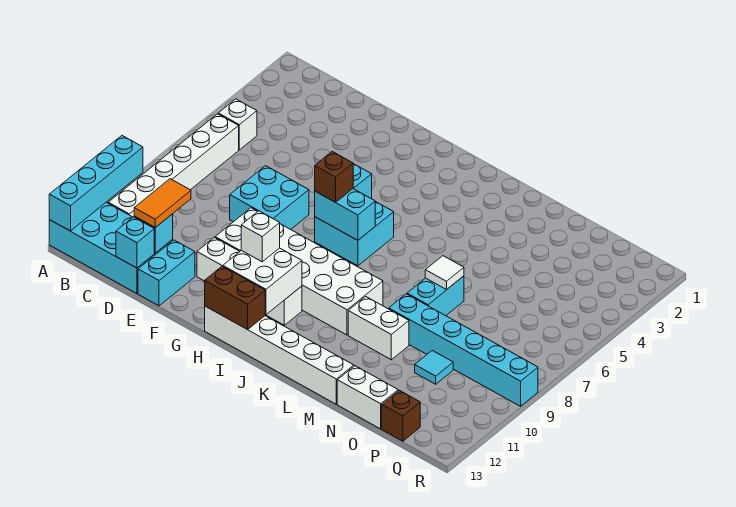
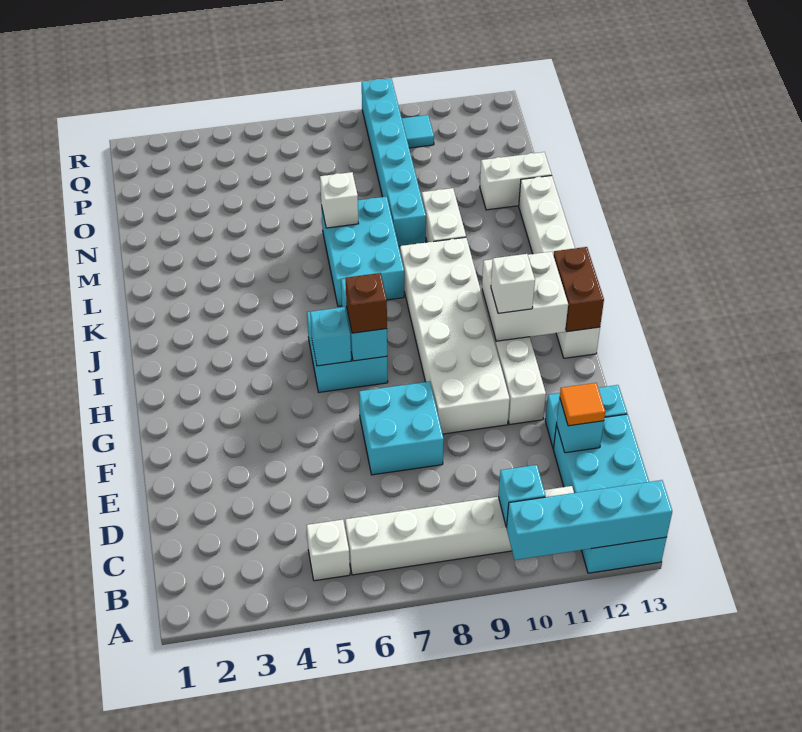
orange 1x2 tile [134,179,191,228] -> orange 1x1 tile [560,383,605,426]
cyan 1x1 brick [116,217,154,268] -> cyan 1x1 brick moved to [498,465,545,527]
cyan 1x2 brick [407,276,464,316] -> cyan 2x3 brick [322,197,404,306]
white 1x1 tile [425,256,464,289] -> white 1x1 brick [320,172,358,228]
white 1x2 brick [337,366,398,429] -> white 1x2 brick turned to [480,152,552,210]
cyan 1x1 tile [415,351,453,384] -> cyan 1x1 tile moved to [402,115,434,148]
brown 1x1 brick [382,390,420,441] -> none

